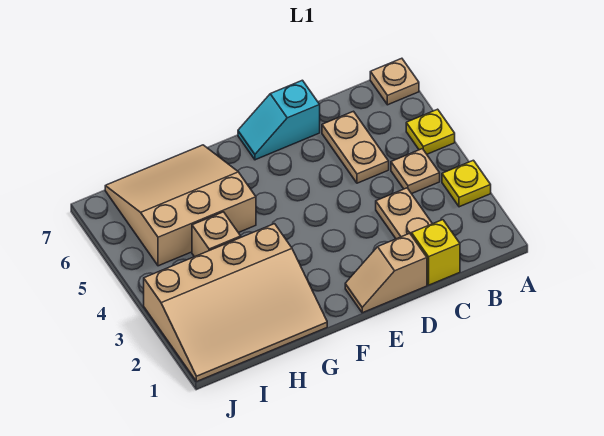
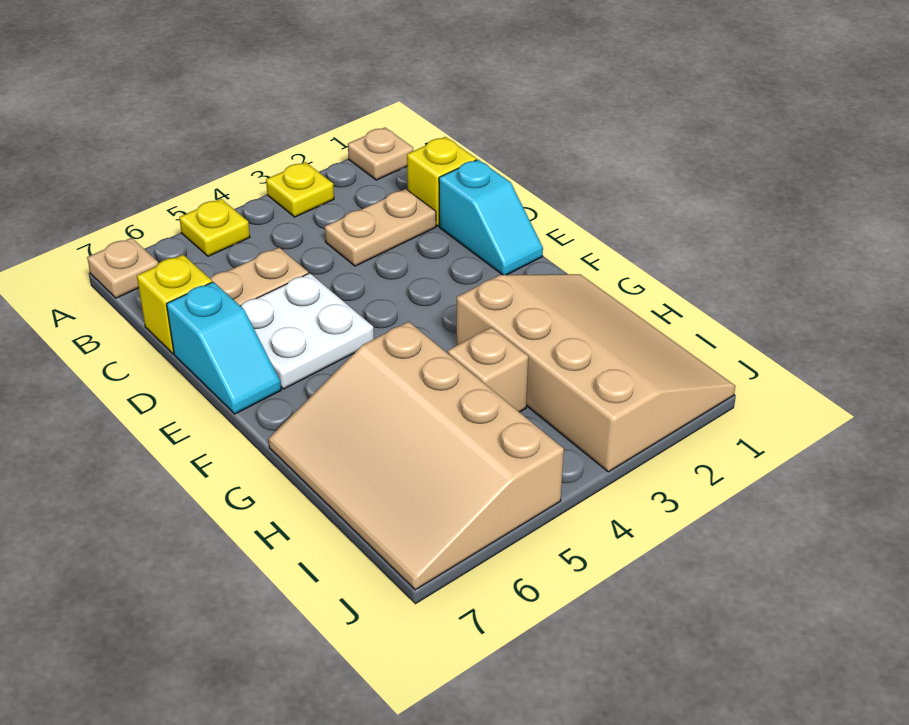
tan 1x1 plate [391,149,440,194] -> tan 1x1 plate moved to [348,128,413,180]
none -> yellow 1x1 brick [137,255,212,354]
tan 1x2 slope [345,233,427,313] -> cyan 1x2 slope [439,159,543,275]
none -> white 2x2 plate [241,273,374,389]
tan 3x3 slope [105,145,256,266] -> tan 3x4 slope [268,322,564,590]

